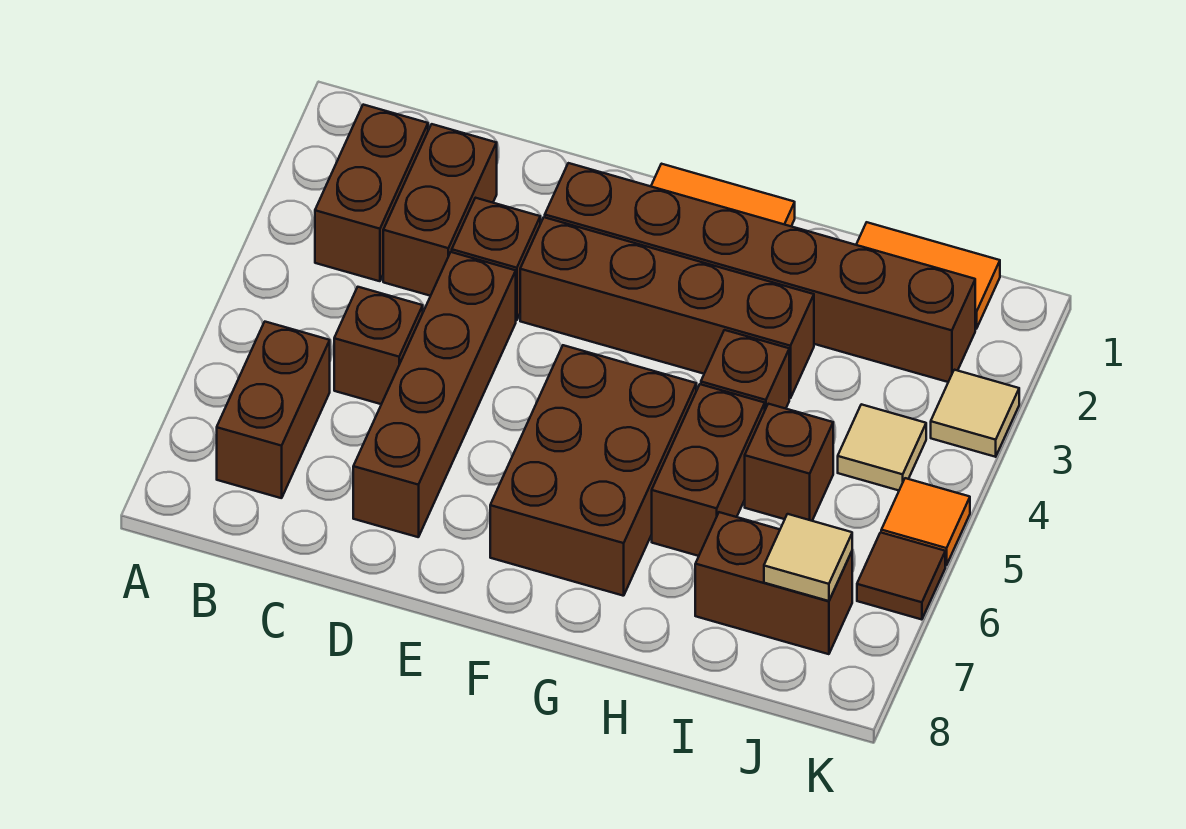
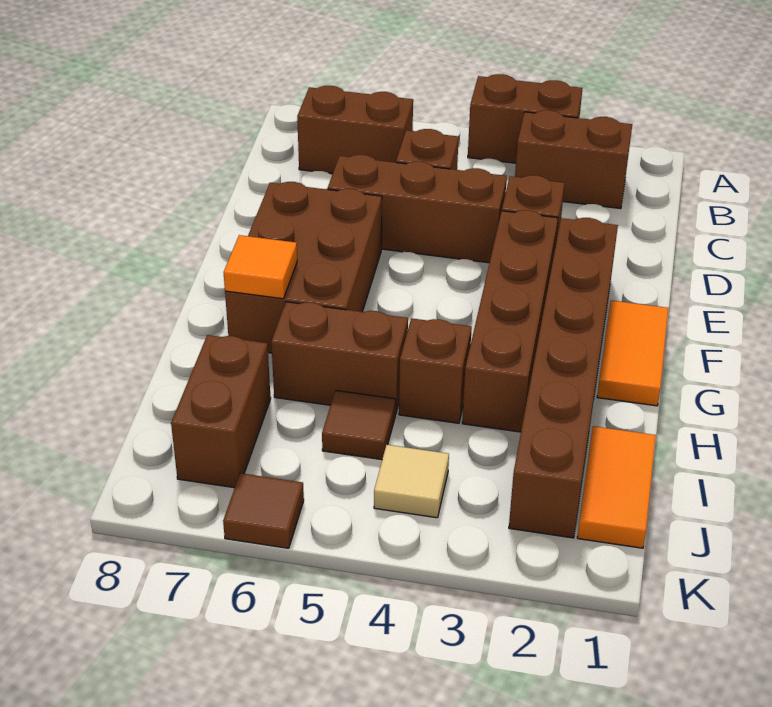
brown 1x2 brick [383,124,497,296] -> brown 1x2 brick moved to [468,74,582,163]
brown 1x4 brick [353,252,516,537] -> brown 1x3 brick [328,155,507,263]
brown 2x3 brick [490,345,696,596] -> brown 2x3 brick turned to [225,182,382,353]
brown 1x1 brick [745,404,833,521] -> brown 1x1 tile [322,390,396,460]
tan 1x1 tile [764,514,852,601] -> none
tan 1x1 tile [931,370,1019,457] -> none
orange 1x1 tile [881,478,970,565] -> orange 1x1 tile moved to [224,235,297,299]

